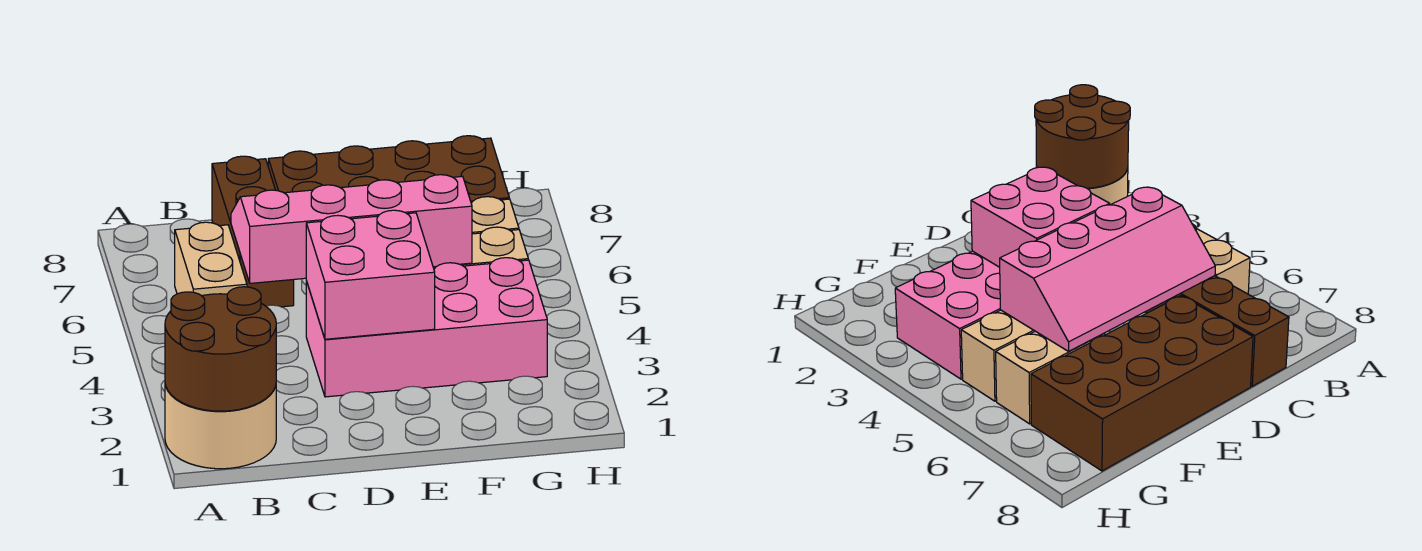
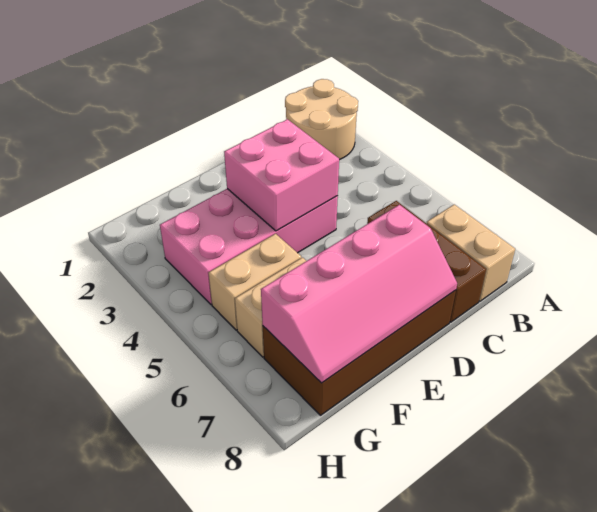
brown 2x2 round brick [165,287,276,411] -> none
tan 1x2 brick [175,222,247,296] -> tan 1x2 brick moved to [427,204,515,301]
pink 2x4 slope [231,175,472,283] -> pink 2x4 slope moved to [261,205,457,383]

